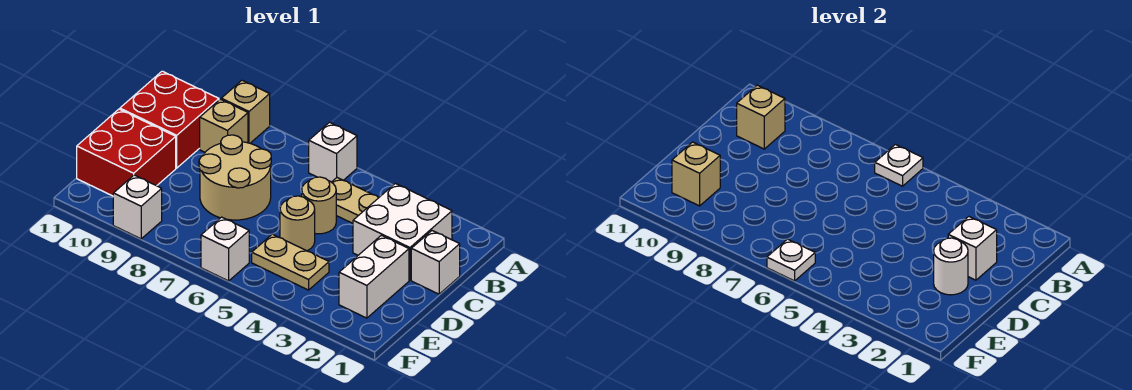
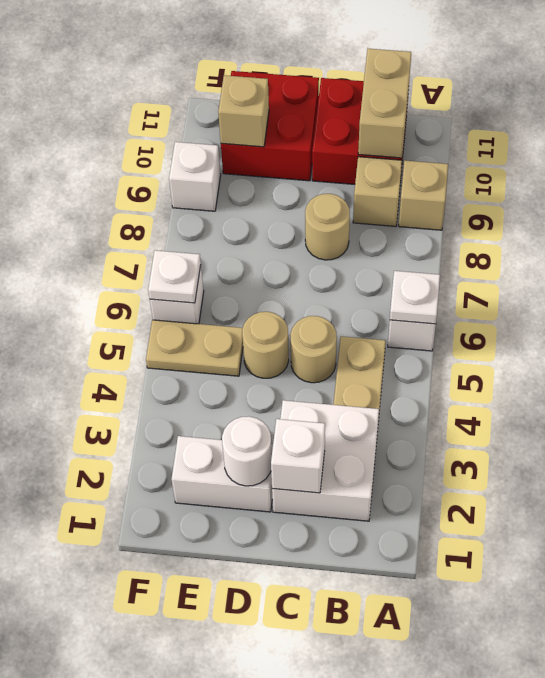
tan 1x1 brick [737,85,785,149] -> tan 1x2 brick [358,49,411,158]
white 1x1 brick [411,231,460,294] -> none
tan 2x2 round brick [199,135,271,220] -> tan 1x1 round brick [305,194,350,260]
tan 1x2 plate [252,234,329,290] -> tan 1x2 plate turned to [146,320,243,376]

